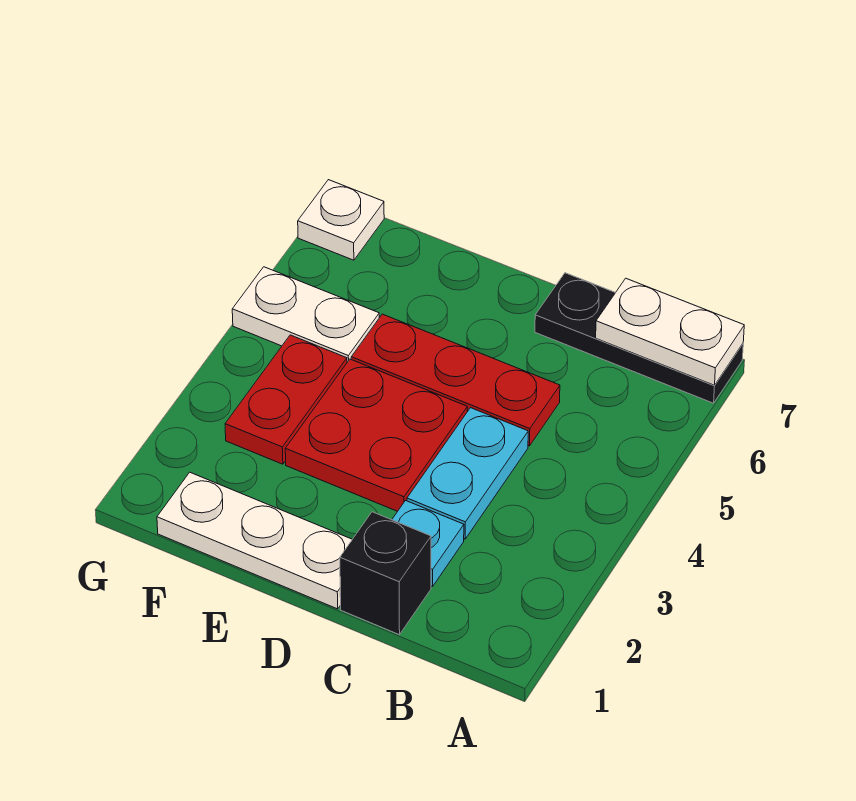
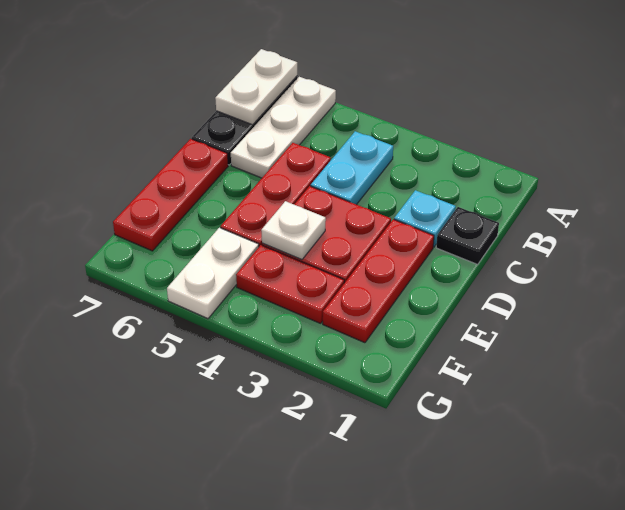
black 1x1 brick [340,512,431,635] -> black 1x1 plate [436,207,499,264]
cyan 1x2 plate [407,408,528,539] -> cyan 1x2 plate turned to [311,131,393,205]
white 1x3 plate [157,472,352,609] -> white 1x3 plate moved to [231,77,336,178]
none -> red 1x3 plate [323,219,434,343]
none -> red 1x3 plate [113,139,228,251]
white 1x1 plate [298,180,384,260] -> white 1x1 plate moved to [261,201,326,259]

